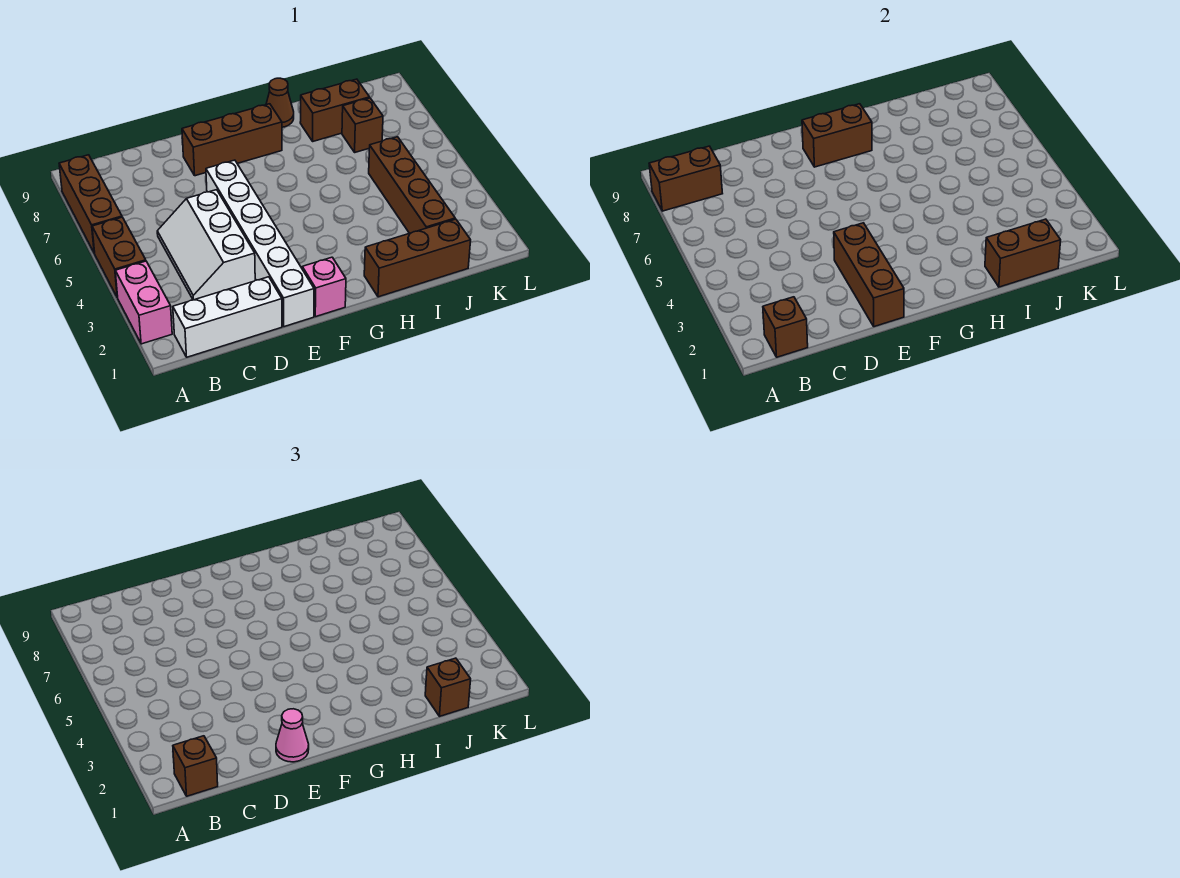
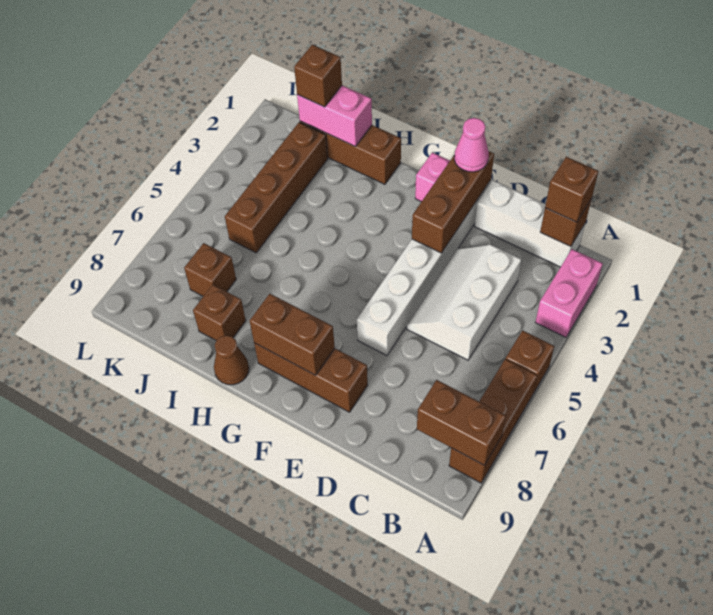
brown 1x2 brick [92,217,146,297] -> brown 1x1 brick [506,330,554,393]
white 2x3 slope [157,190,255,300] -> white 2x3 slope turned to [407,244,521,360]
brown 1x2 brick [985,219,1061,287] -> pink 1x2 brick [297,85,372,146]
brown 1x2 brick [300,79,370,141] -> brown 1x1 brick [193,285,246,340]

